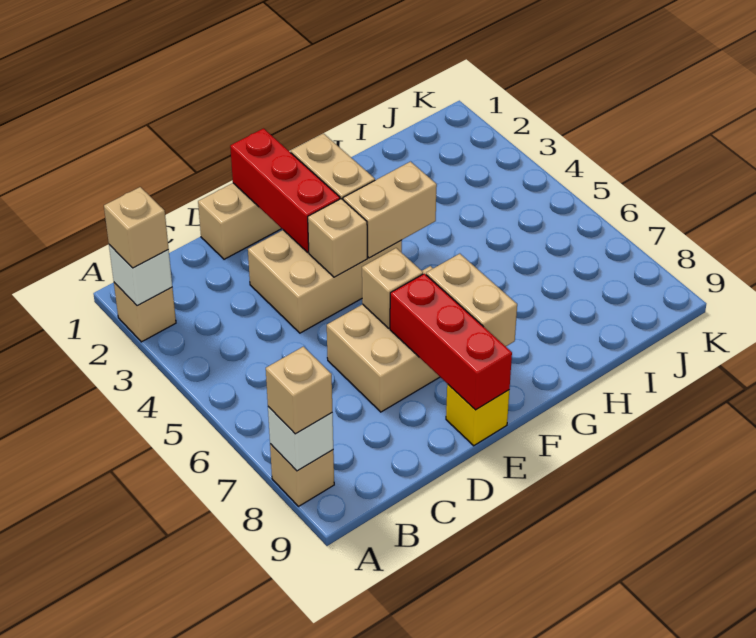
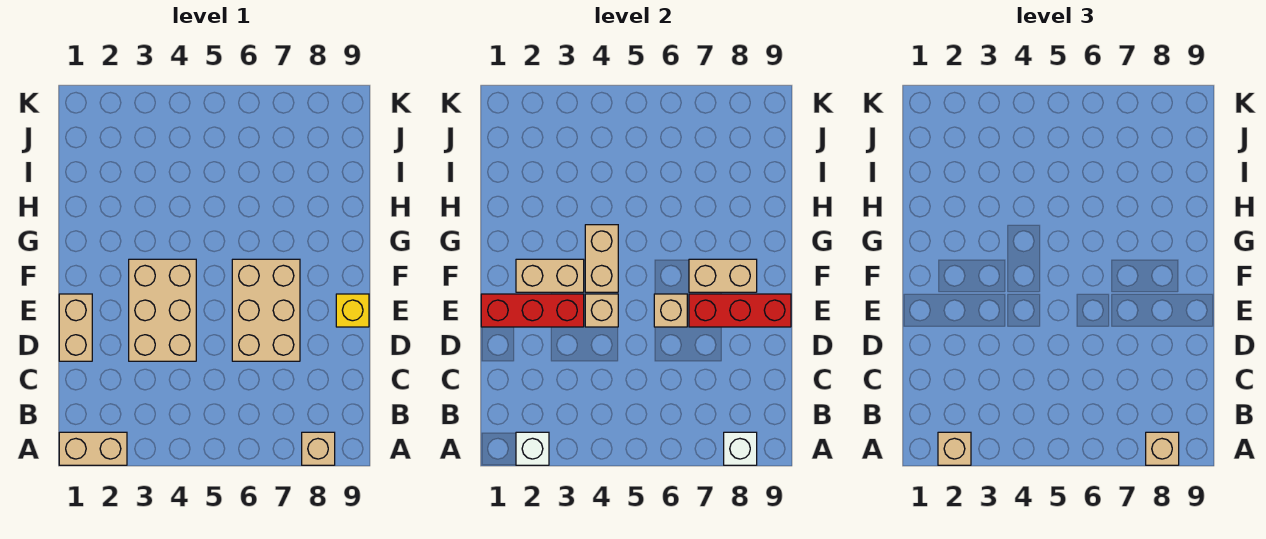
tan 1x1 brick [114,283,176,342] -> tan 1x2 brick [59,432,127,465]

